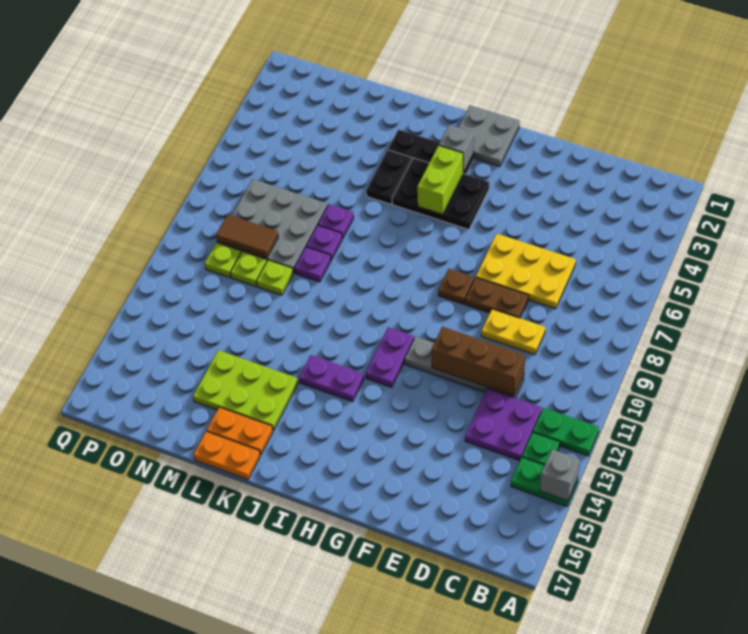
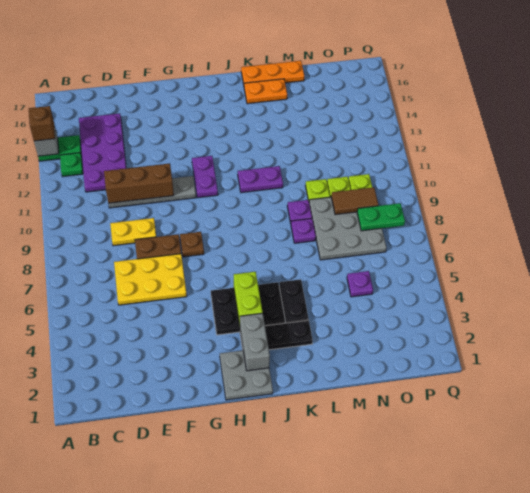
green 1x2 plate [533,408,599,456] -> green 1x2 plate moved to [357,203,405,231]
none -> brown 1x1 brick [29,106,55,141]
purple 2x2 plate [465,388,542,461] -> purple 2x4 plate [79,113,126,192]
grey 1x1 brick [439,125,474,173] -> grey 1x2 brick [240,313,270,371]
purple 1x2 plate [299,355,364,402] -> purple 1x2 plate moved to [238,166,283,193]
lime 2x3 plate [193,350,298,430] -> none
orange 1x2 plate [194,431,260,480] -> orange 1x3 plate [241,61,304,84]
purple 1x1 plate [318,204,354,238] -> purple 1x1 plate moved to [347,271,373,297]

